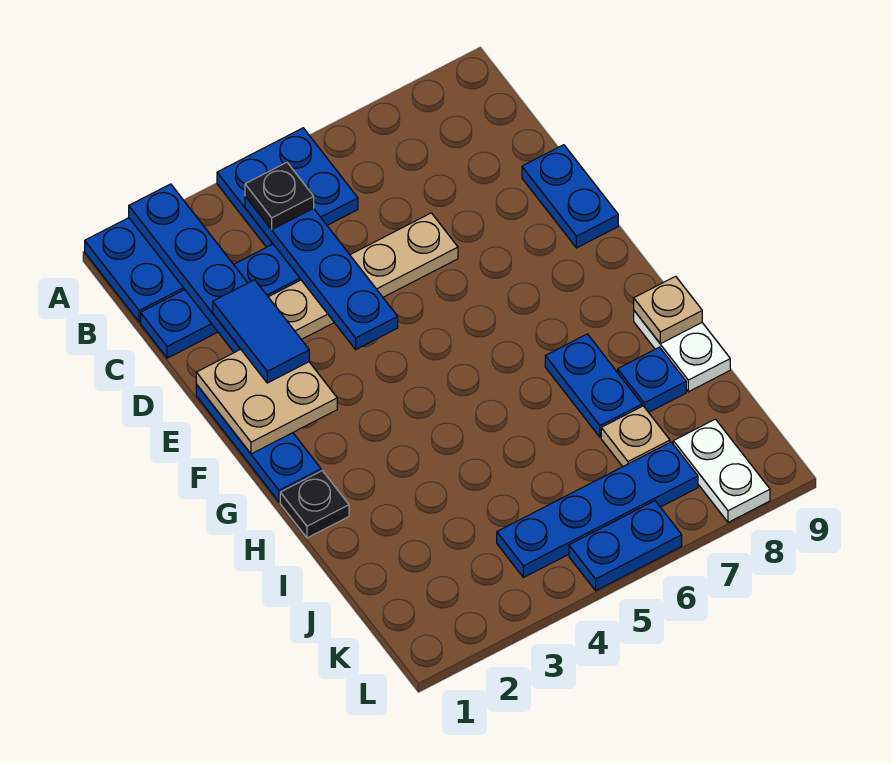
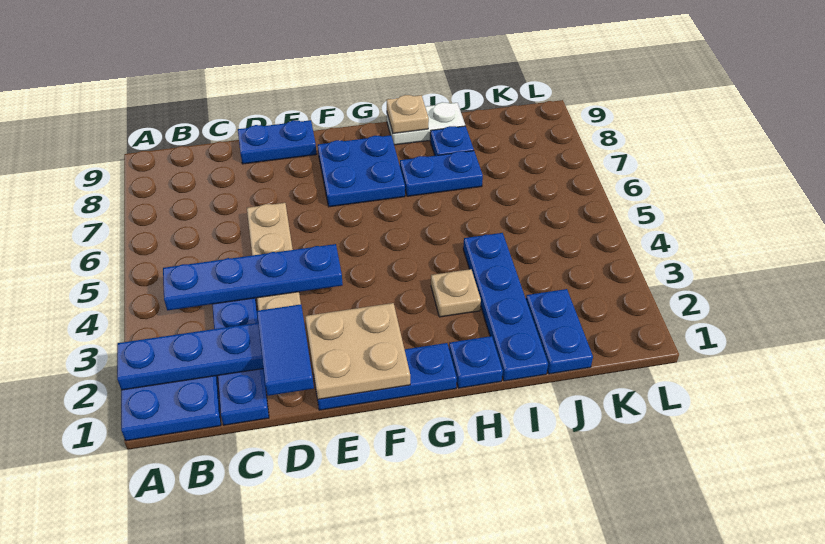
blue 2x2 plate [217,128,358,247] -> blue 2x2 plate moved to [318,135,405,207]
black 1x1 plate [245,162,314,229] -> none
blue 1x2 tile [213,280,309,383] -> blue 1x2 tile turned to [257,304,314,396]
black 1x1 plate [280,471,349,538] -> blue 1x1 plate [449,336,503,388]
tan 1x1 plate [601,406,670,467] -> tan 1x1 plate moved to [431,269,481,317]
blue 1x4 plate [497,442,698,578] -> blue 1x4 plate moved to [463,233,548,381]
white 1x2 plate [673,419,770,522] -> none
blue 1x2 plate [569,501,682,591] -> blue 1x2 plate moved to [526,289,593,374]

